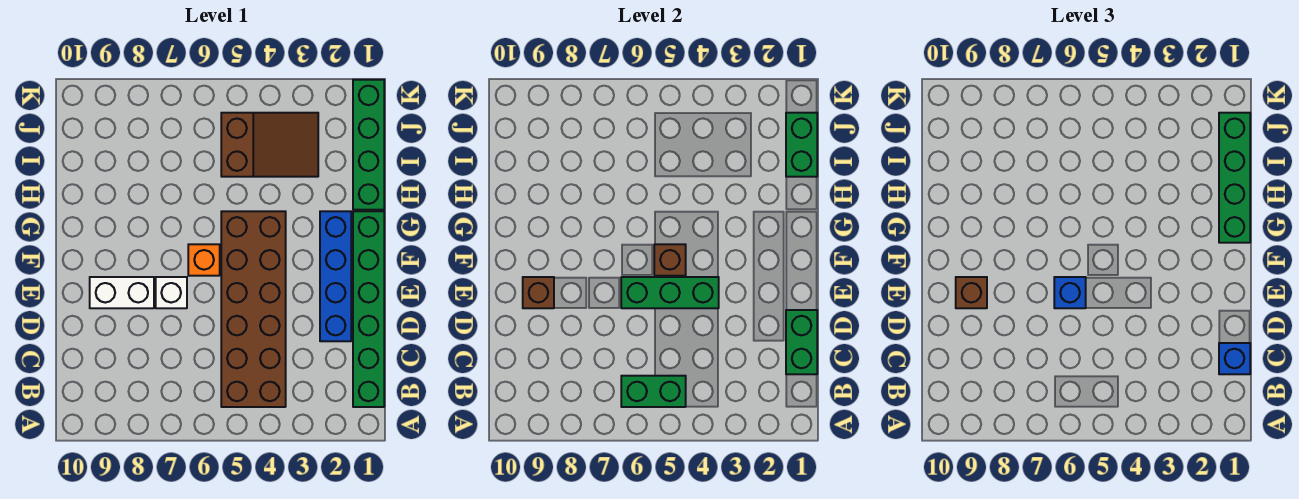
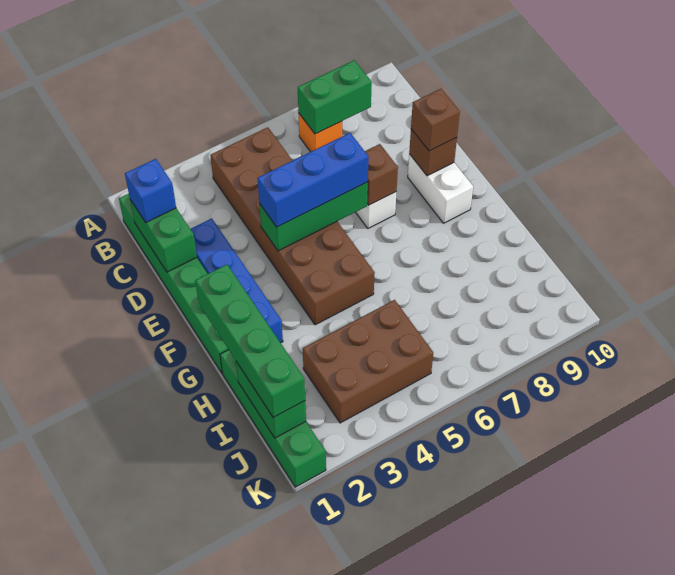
green 1x2 brick [621,376,686,407] -> green 1x2 brick moved to [298,60,372,134]
blue 1x1 brick [1054,277,1086,308] -> blue 1x3 brick [257,133,369,227]
white 1x2 brick [90,277,154,308] -> white 1x2 brick turned to [408,154,473,223]
brown 1x1 brick [654,244,686,276] -> brown 1x1 brick moved to [365,144,398,205]
orange 1x1 brick [188,244,220,276] -> orange 1x1 brick moved to [298,113,342,152]
brown 2x3 slope [221,113,318,177] -> brown 2x3 brick [303,300,433,423]

